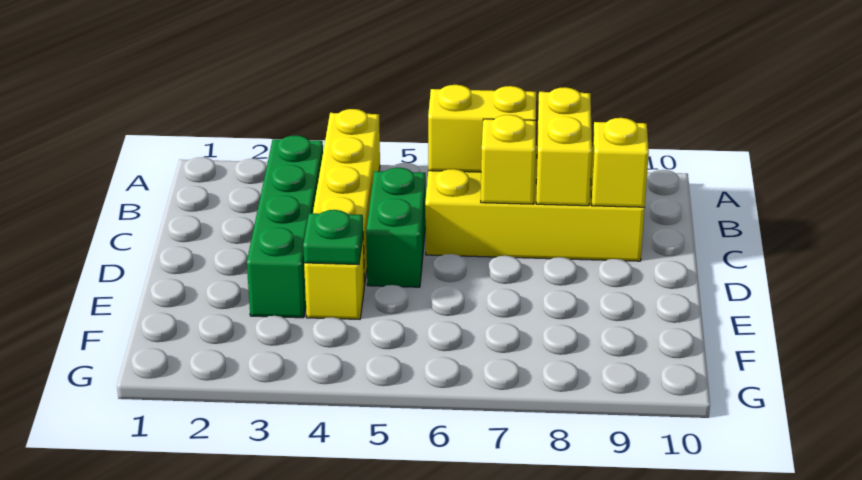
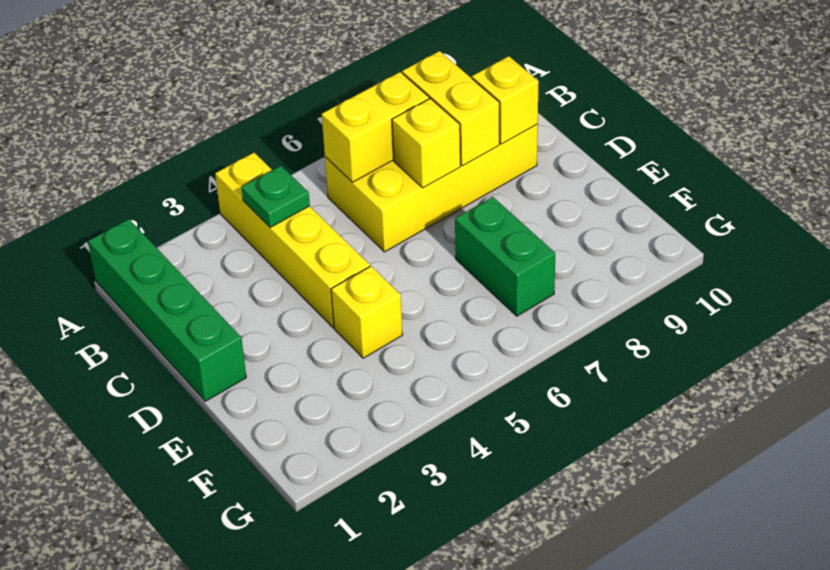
green 1x4 brick [247,135,323,318] -> green 1x4 brick moved to [88,219,246,401]
green 1x2 brick [366,168,426,287] -> green 1x2 brick moved to [455,197,555,316]
green 1x1 plate [303,210,363,265] -> green 1x1 plate moved to [242,166,310,227]

